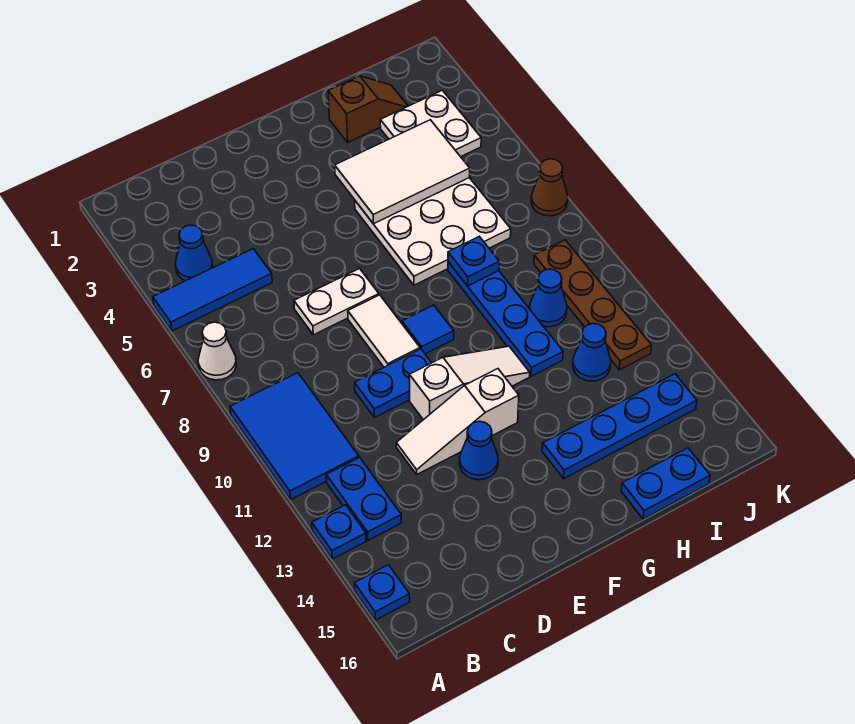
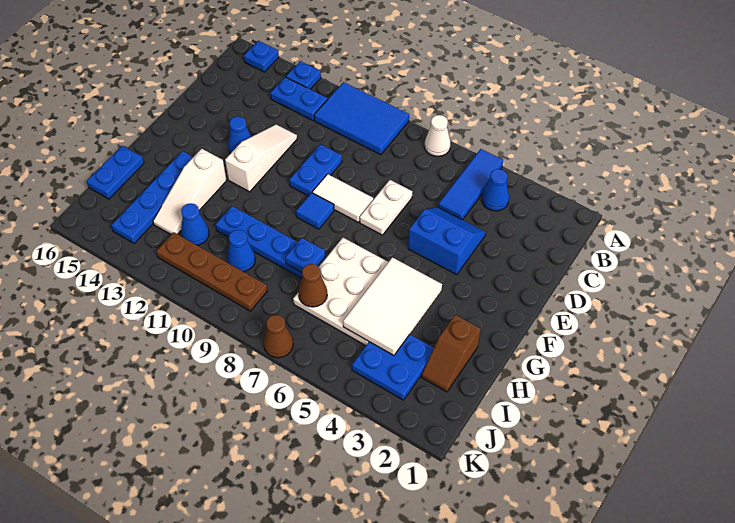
none -> blue 2x2 slope [408,207,486,275]
white 1x3 slope [409,346,530,420] -> white 1x3 slope moved to [153,149,227,234]
white 2x2 plate [380,90,481,157] -> blue 2x2 plate [352,334,434,400]
none -> brown 1x1 cone [298,264,327,307]

